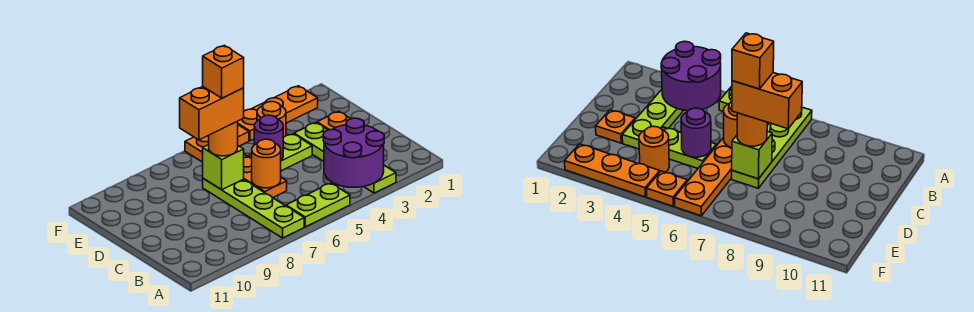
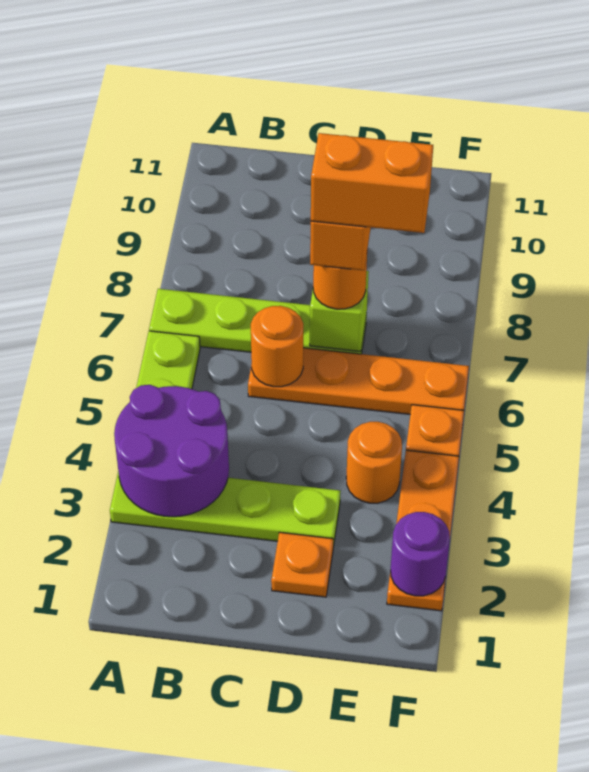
lime 1x2 plate [248,134,312,171] -> none
purple 1x1 round brick [254,115,283,160] -> purple 1x1 round brick moved to [391,512,450,596]
orange 1x1 brick [203,45,244,98] -> orange 1x2 brick [311,133,433,233]

